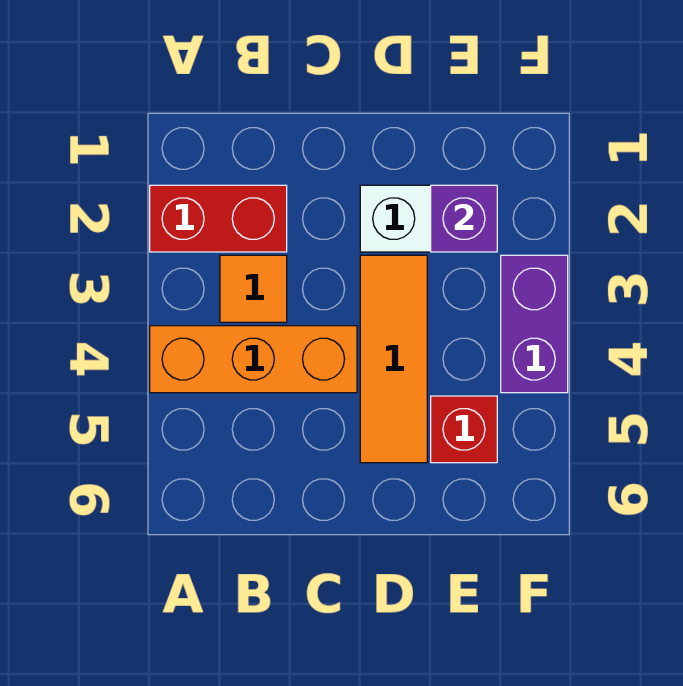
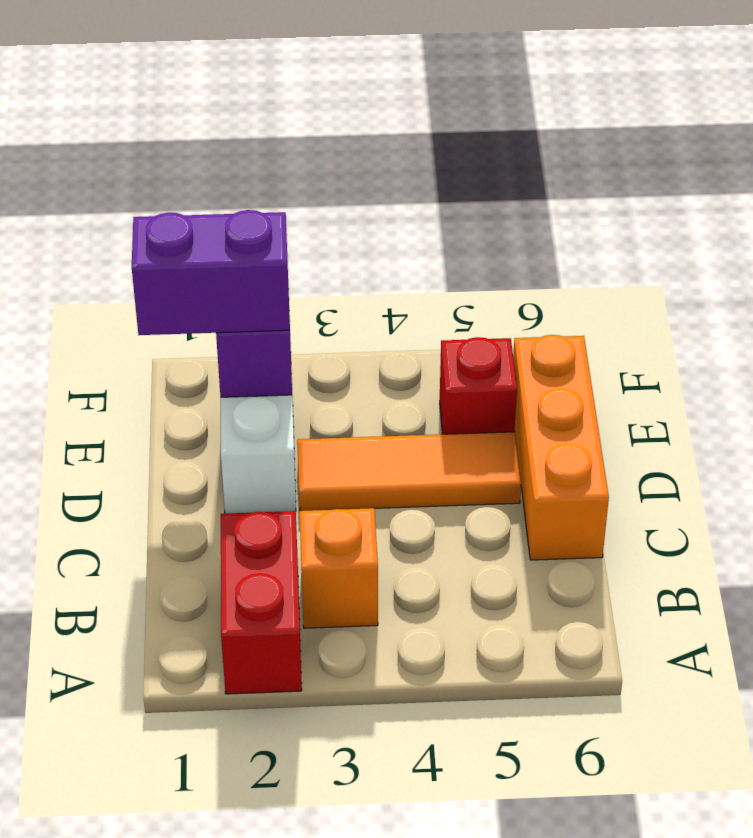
orange 1x3 brick [150,326,357,393] -> orange 1x3 brick moved to [513,335,609,560]
orange 1x1 tile [220,255,287,322] -> orange 1x1 brick [300,508,378,628]
purple 1x2 brick [501,255,568,393] -> purple 1x2 brick moved to [132,210,290,335]

